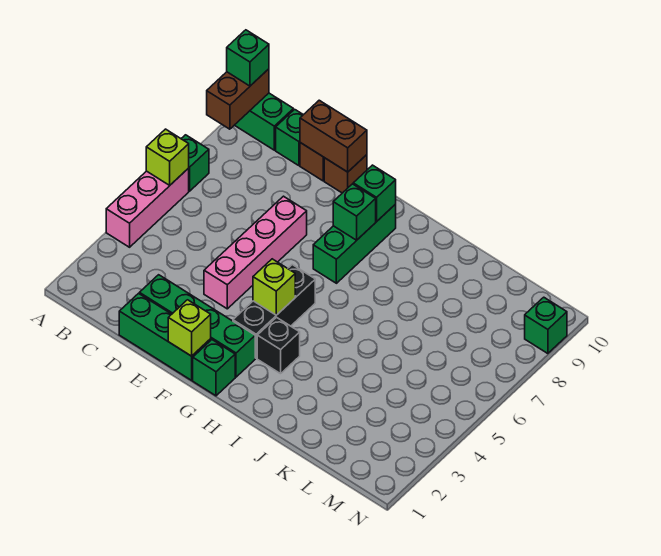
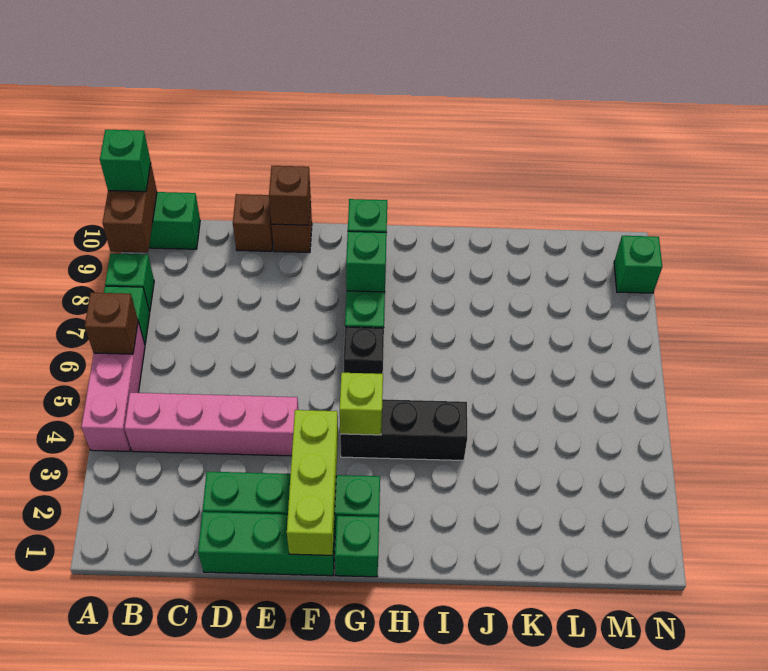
lime 1x1 brick [146,129,189,185] -> brown 1x1 brick [85,293,138,354]
green 1x1 brick [276,109,303,166] -> green 1x1 brick moved to [105,253,154,312]
brown 1x2 brick [300,100,367,172] -> brown 1x1 brick [269,166,311,225]
pink 1x4 brick [204,196,307,309] -> pink 1x4 brick turned to [125,393,298,456]
lime 1x1 brick [168,300,211,356] -> lime 1x3 brick [287,410,338,555]
black 1x3 brick [233,265,315,358] -> black 1x3 brick turned to [340,399,467,461]
black 1x1 brick [257,317,300,374] -> black 1x1 brick moved to [344,327,384,374]

